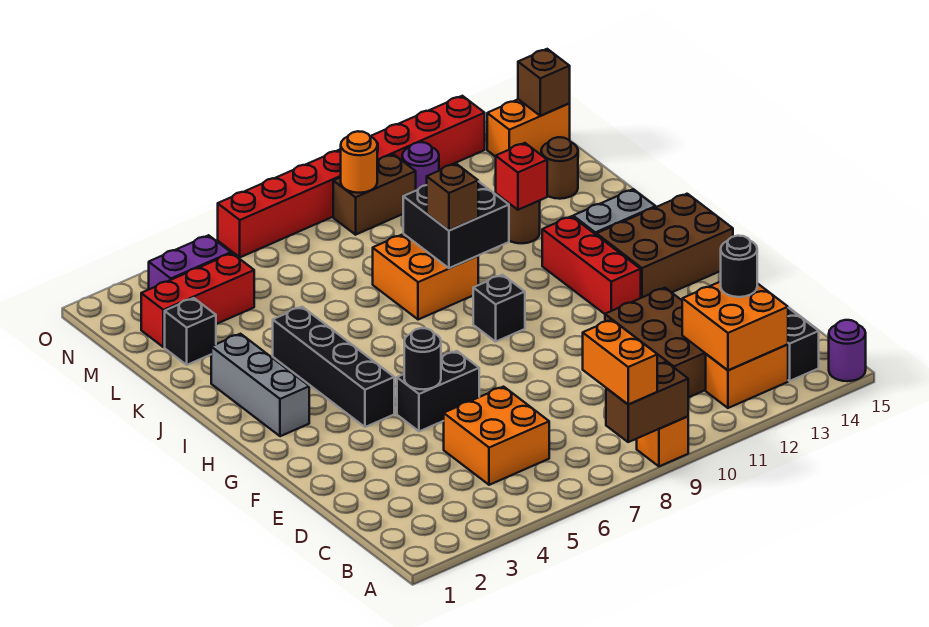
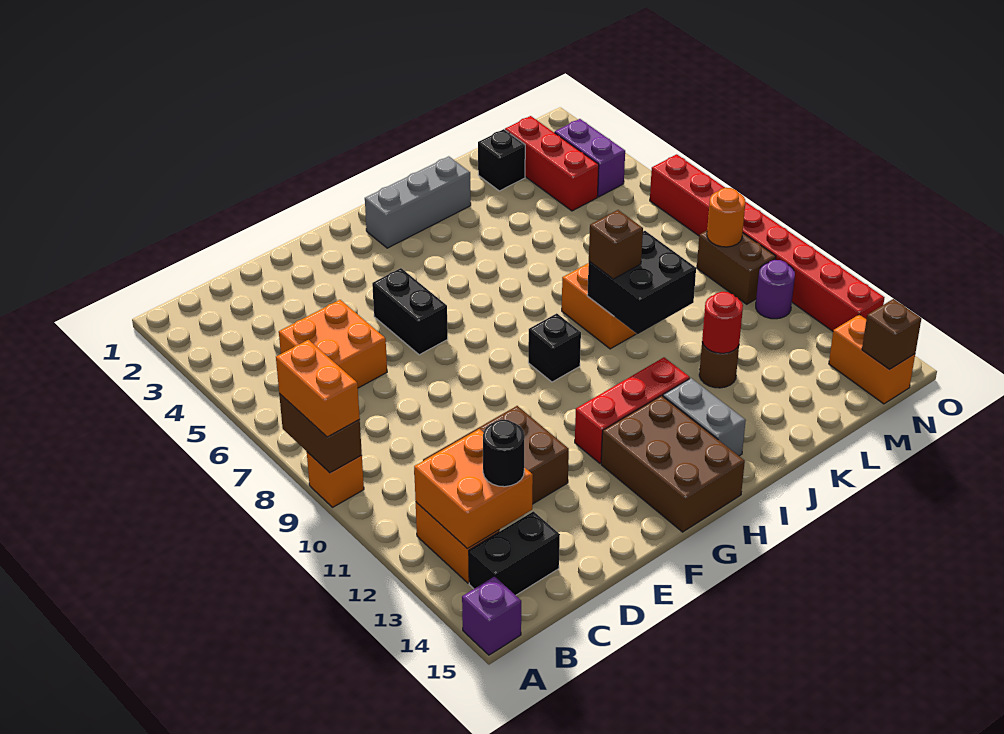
orange 1x2 brick [583,320,657,404] -> orange 1x2 brick turned to [276,340,360,437]
purple 1x1 round brick [829,320,866,381] -> purple 1x1 brick [462,576,521,655]
black 1x1 round brick [404,328,441,389] -> none
black 1x4 brick [273,307,394,427] -> none
red 1x1 brick [496,143,547,210] -> red 1x1 round brick [702,292,743,353]
brown 1x1 round brick [541,137,578,199] -> none

